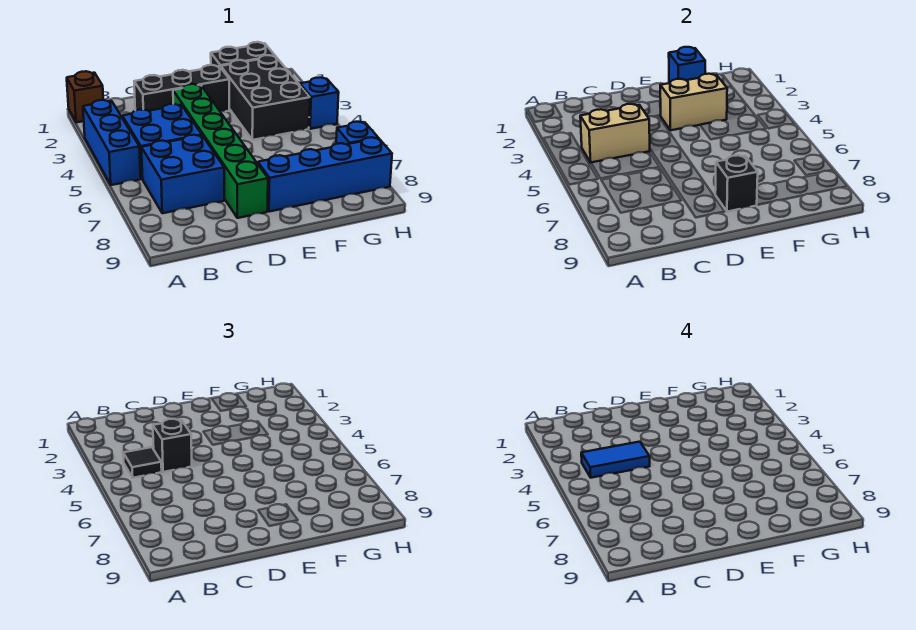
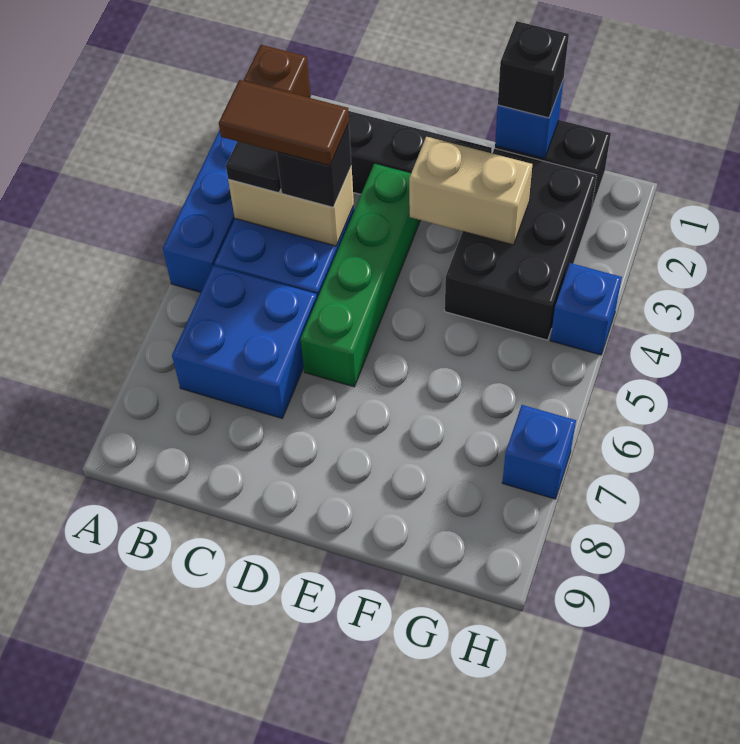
blue 1x2 tile [581,442,650,478] -> brown 1x2 tile [219,80,349,166]
green 1x6 brick [173,84,268,218] -> green 1x4 brick [300,163,420,387]
blue 1x4 brick [258,137,392,212] -> none
black 1x1 brick [715,155,758,212] -> black 1x1 brick moved to [498,21,569,118]

